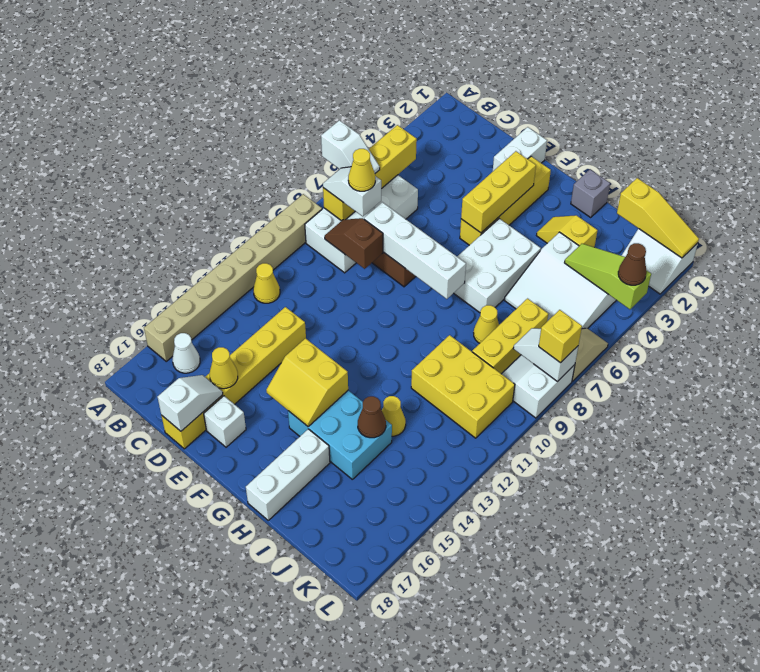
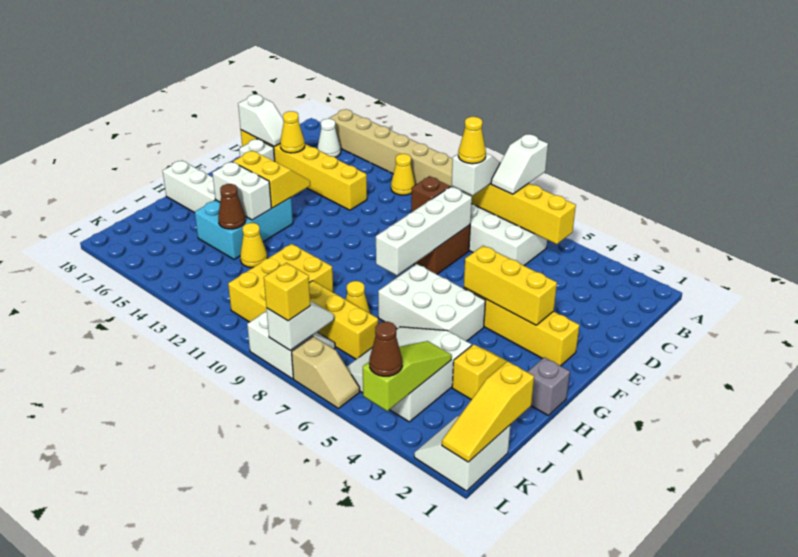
white 1x2 brick [493,127,547,171] -> white 1x2 brick moved to [212,162,271,220]
yellow 2x2 slope [266,338,348,426] -> yellow 2x2 slope turned to [233,151,310,208]

